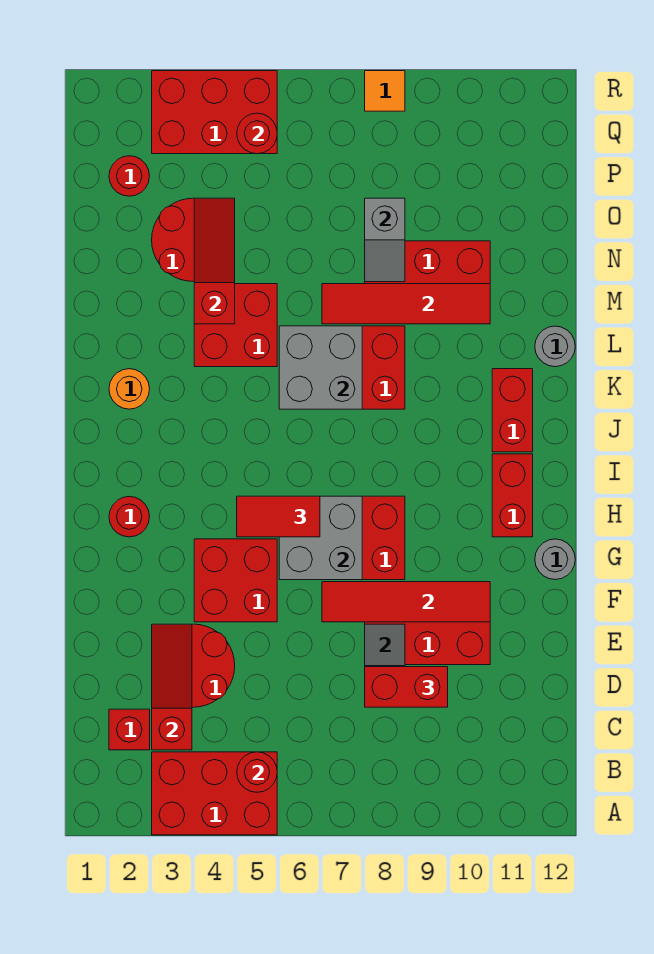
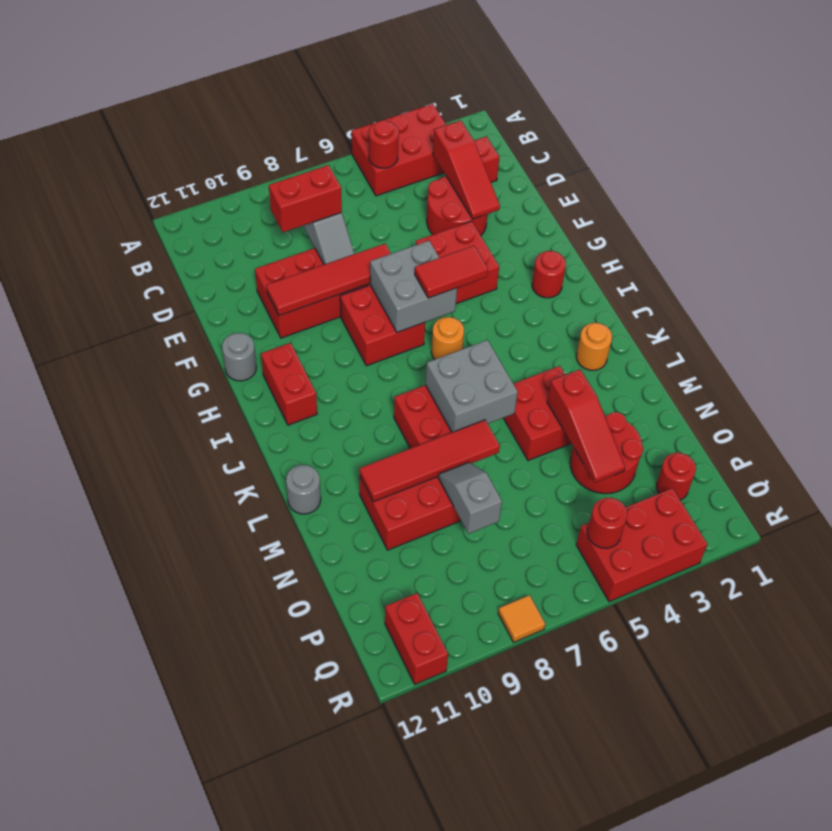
none -> orange 1x1 round brick [431,317,464,359]
red 1x2 brick [492,369,533,452] -> red 1x2 brick moved to [385,593,448,684]

